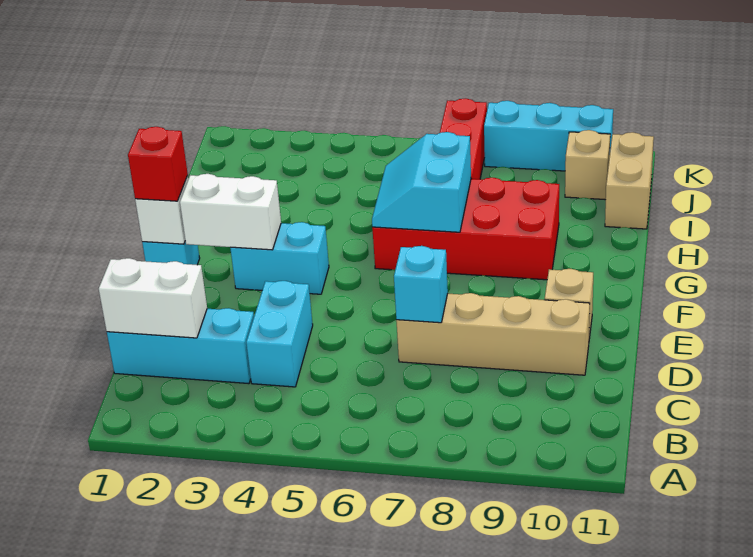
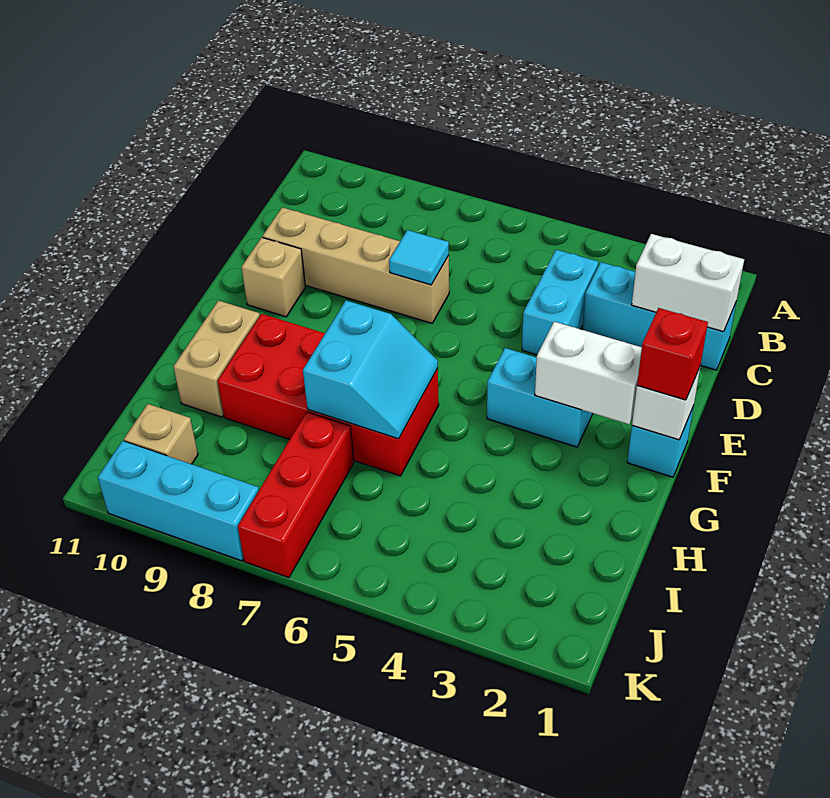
cyan 1x1 brick [394,246,448,323] -> cyan 1x1 tile [389,230,449,285]
tan 1x2 brick [605,132,654,229] -> tan 1x2 brick moved to [173,301,260,417]

